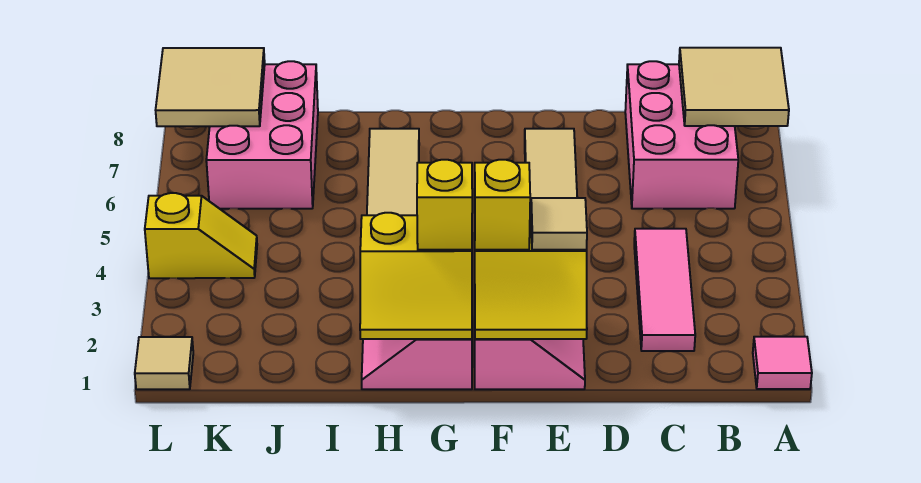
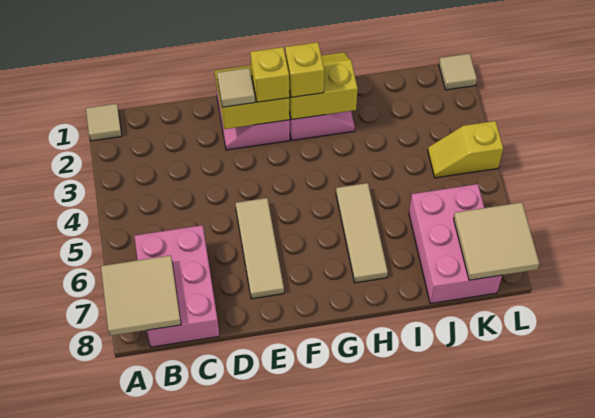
pink 1x1 tile [753,337,812,389] -> tan 1x1 tile [86,104,122,141]
pink 1x3 tile [634,229,695,351] -> none

